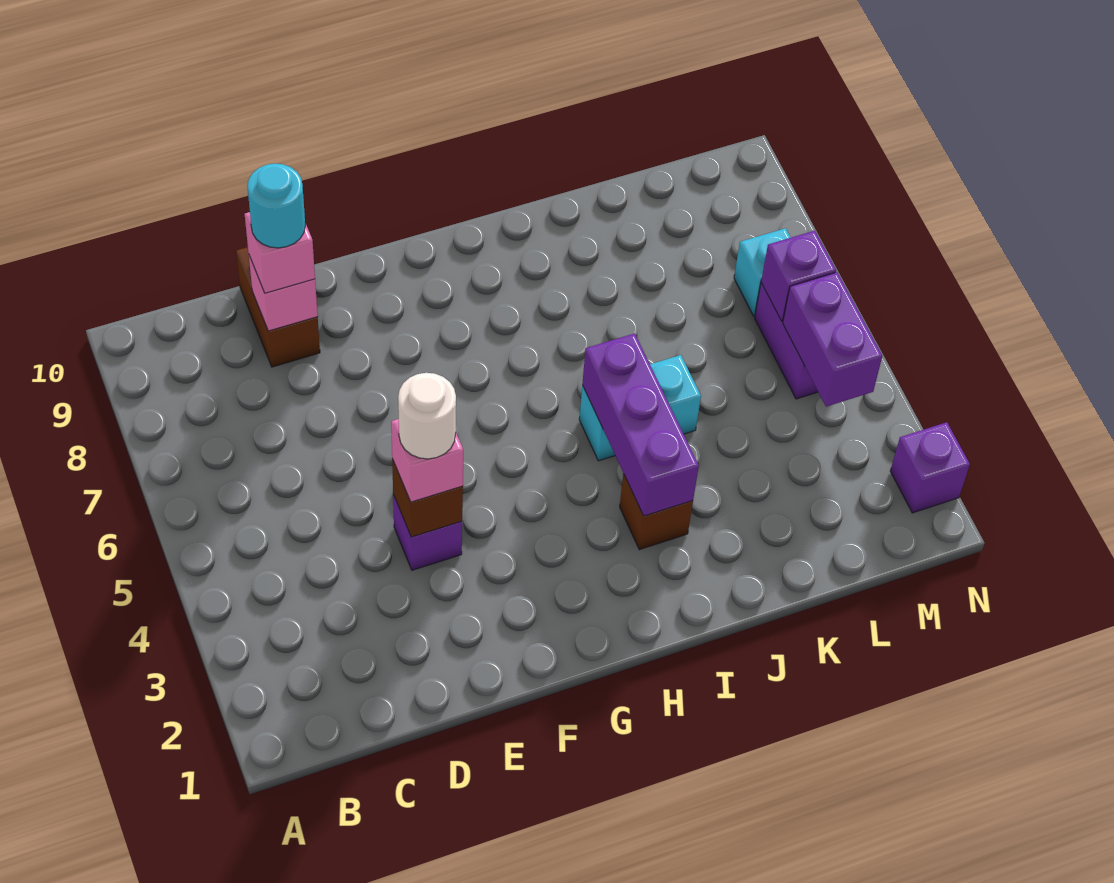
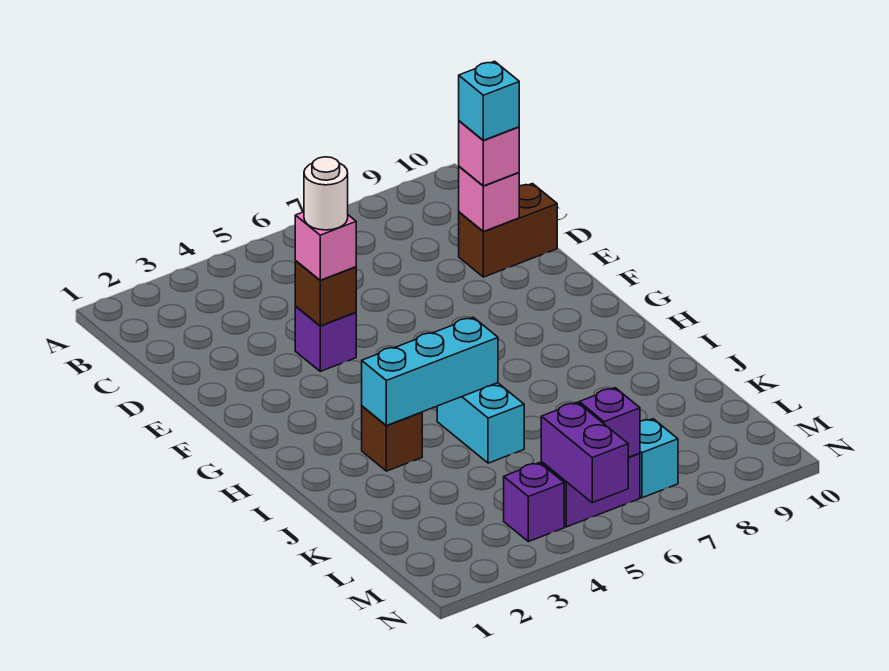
cyan 1x1 round brick [247,164,305,248] -> cyan 1x1 brick [459,61,519,140]
purple 1x3 brick [582,333,699,516] -> cyan 1x3 brick [362,317,498,426]
purple 1x2 brick [783,272,882,407] -> purple 1x2 brick turned to [541,402,628,503]
purple 1x1 brick [890,422,970,513] -> purple 1x1 brick moved to [504,463,564,542]

